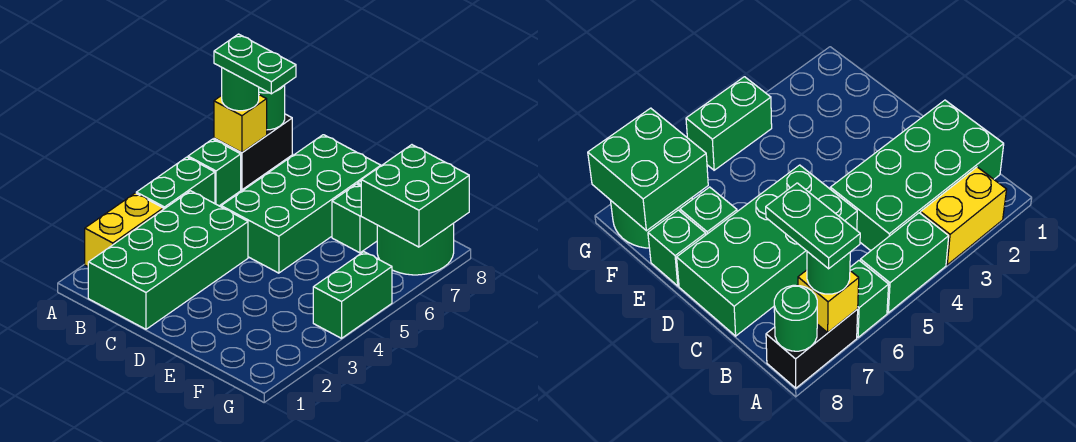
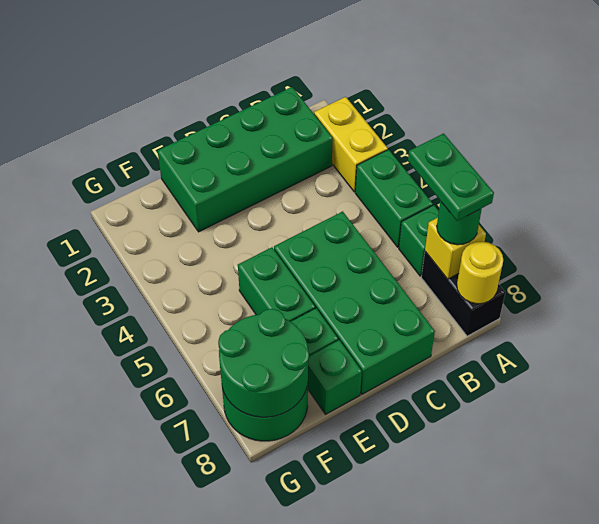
green 1x2 plate [214,34,296,94] -> green 1x2 plate turned to [408,133,494,221]
green 1x1 round brick [259,85,285,130] -> yellow 1x1 round brick [457,241,503,304]
green 2x4 brick [88,191,248,329] -> green 2x4 brick turned to [158,87,333,232]
green 2x2 brick [361,145,469,247] -> green 2x2 round brick [218,309,309,417]
green 1x2 brick [313,252,392,338] -> green 1x2 brick moved to [238,247,315,322]

